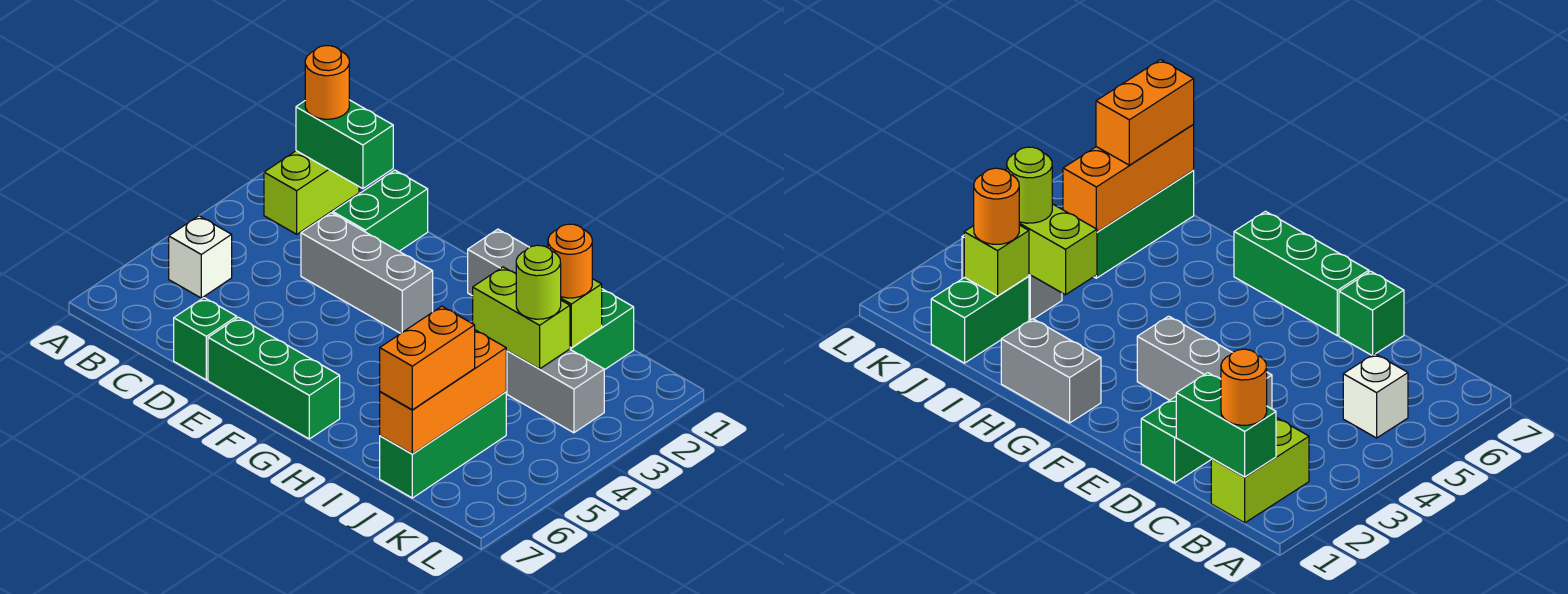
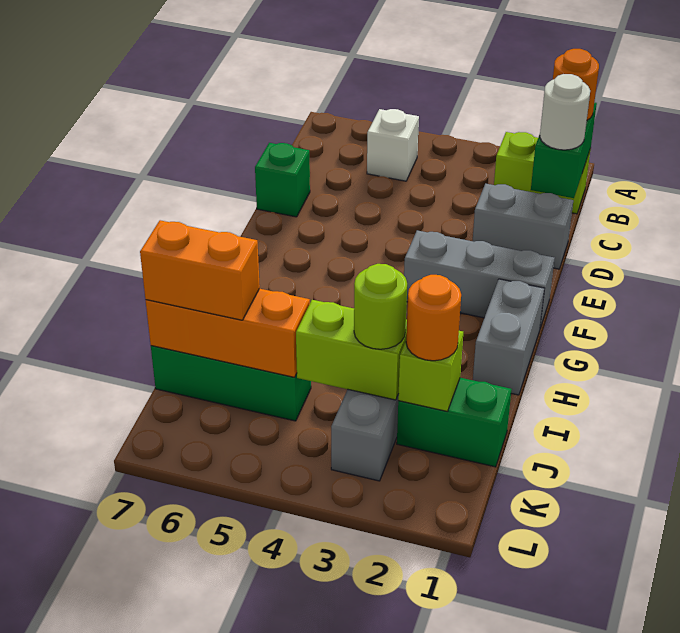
none -> white 1x1 round brick [540,74,590,150]
green 1x2 brick [333,170,428,251] -> grey 1x2 brick [473,184,573,269]
grey 1x3 brick [301,213,433,333] -> grey 1x3 brick turned to [404,230,554,328]
green 1x3 brick [208,317,340,439] -> none
lime 1x2 brick [473,267,570,369] -> lime 1x2 brick turned to [296,300,407,400]

